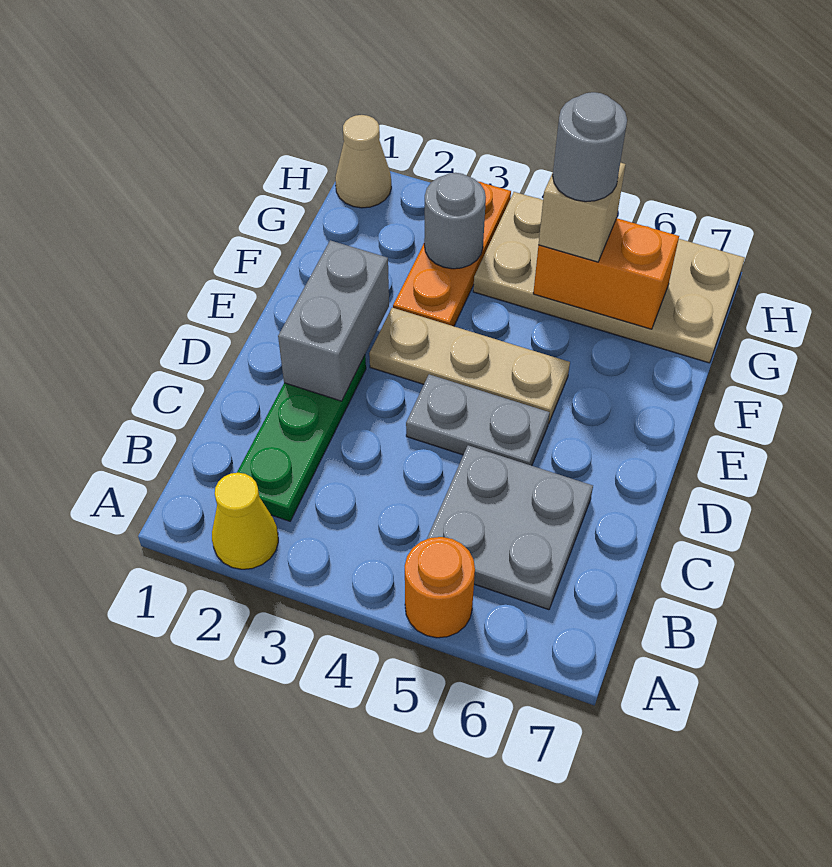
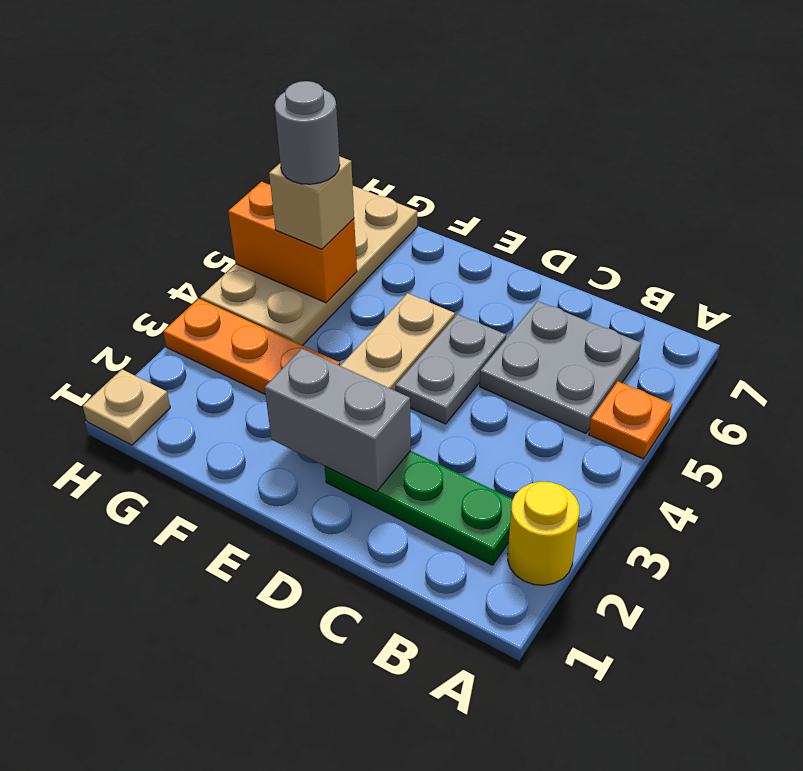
yellow 1x1 cone [212,473,278,569] -> yellow 1x1 round brick [508,482,579,585]
orange 1x1 round brick [405,537,475,638] -> orange 1x1 plate [589,381,672,459]
grey 1x1 round brick [424,173,486,269] -> none
orange 1x2 brick [533,218,679,329] -> orange 1x2 brick turned to [228,182,357,303]
tan 1x1 cone [335,115,391,208] -> tan 1x1 plate [83,369,170,445]

